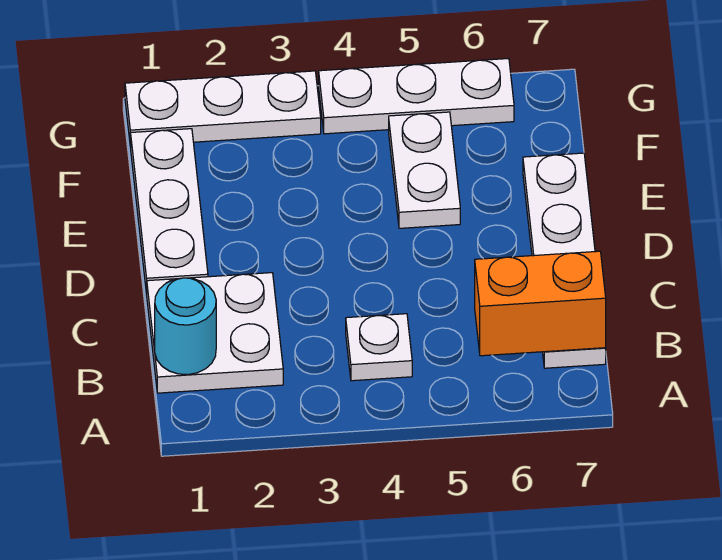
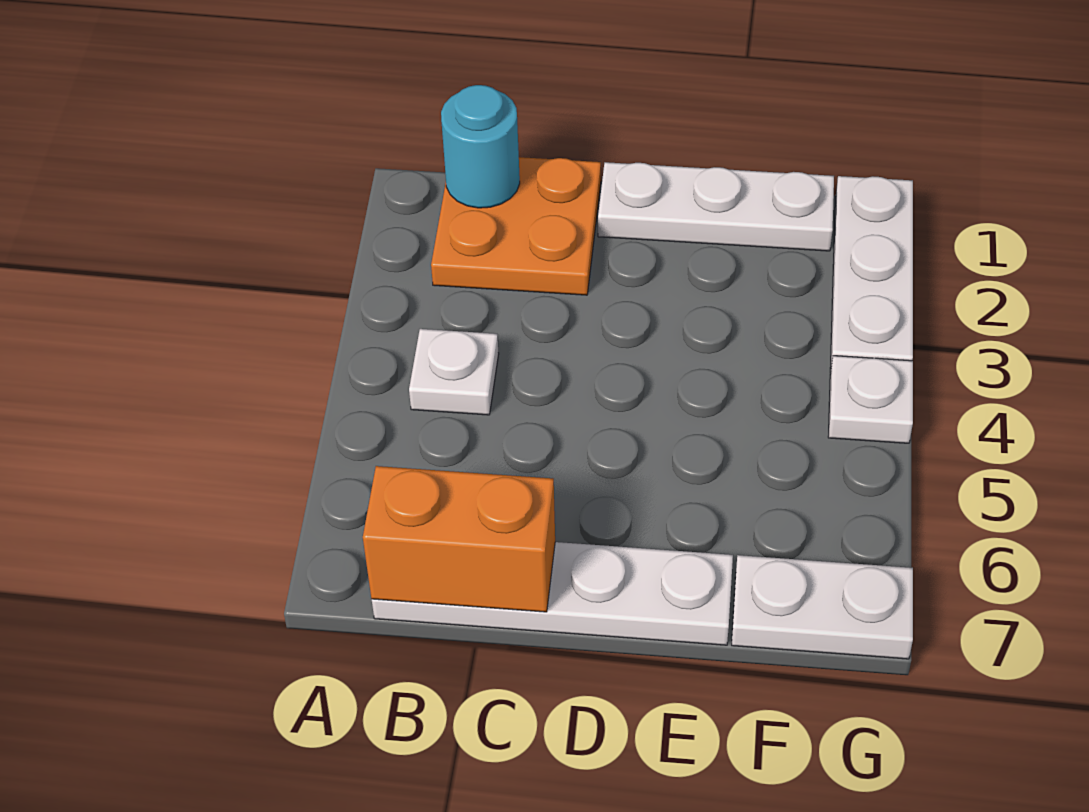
white 2x2 plate [147,273,283,393] -> orange 2x2 plate [431,157,601,295]
orange 1x2 brick [475,251,606,356] -> orange 1x2 brick turned to [363,466,555,612]
white 1x2 plate [389,112,460,228] -> white 1x2 plate moved to [732,555,913,659]
white 1x3 plate [319,58,514,134] -> white 1x1 plate [828,356,913,443]

